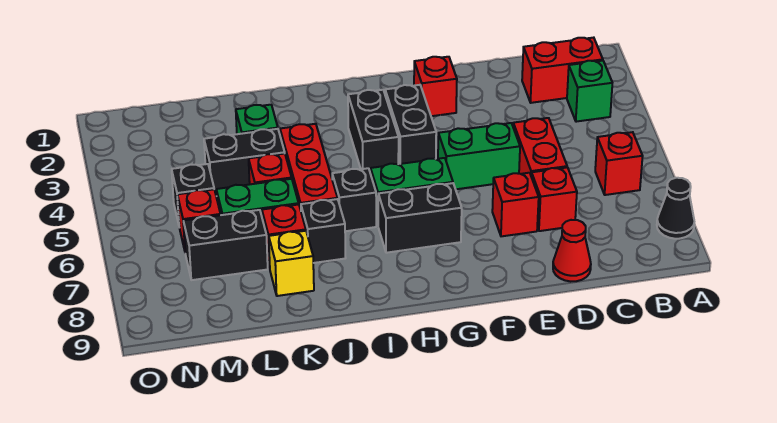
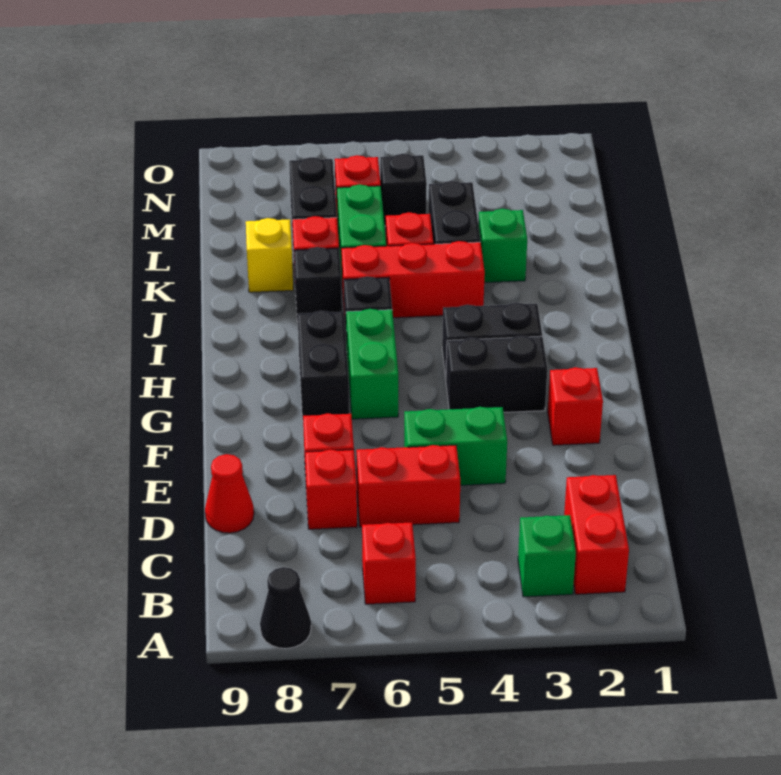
green 1x2 brick [438,123,520,189] -> green 1x2 brick turned to [404,407,507,485]

